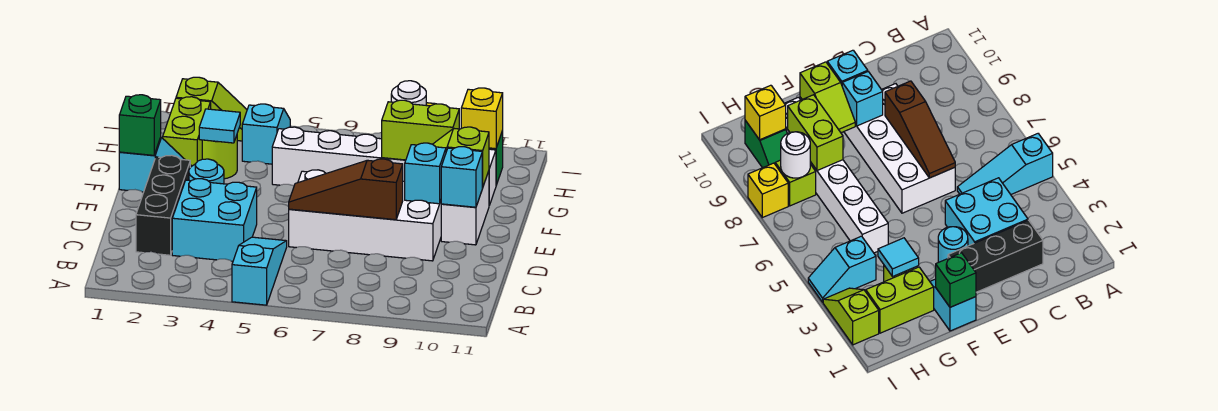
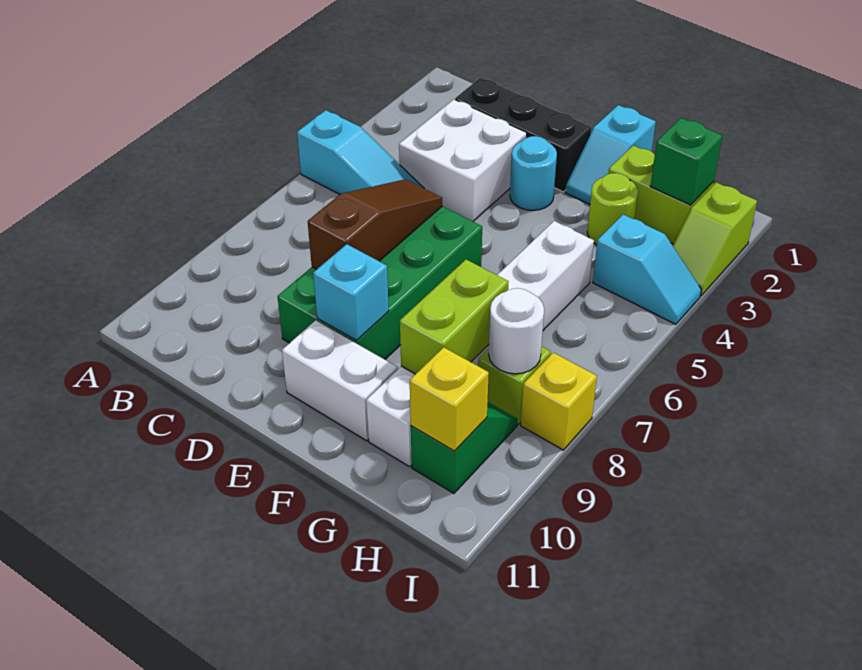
cyan 2x2 brick [172,179,257,261] -> white 2x2 brick [399,99,527,221]
white 2x4 brick [289,170,441,261] -> green 2x4 brick [277,206,482,359]
cyan 1x1 brick [441,147,483,207] -> none
green 1x1 brick [119,95,161,155] -> green 1x1 brick moved to [650,118,722,205]
lime 1x2 slope [433,127,489,187] -> none
cyan 1x1 tile [199,109,240,143] -> none

